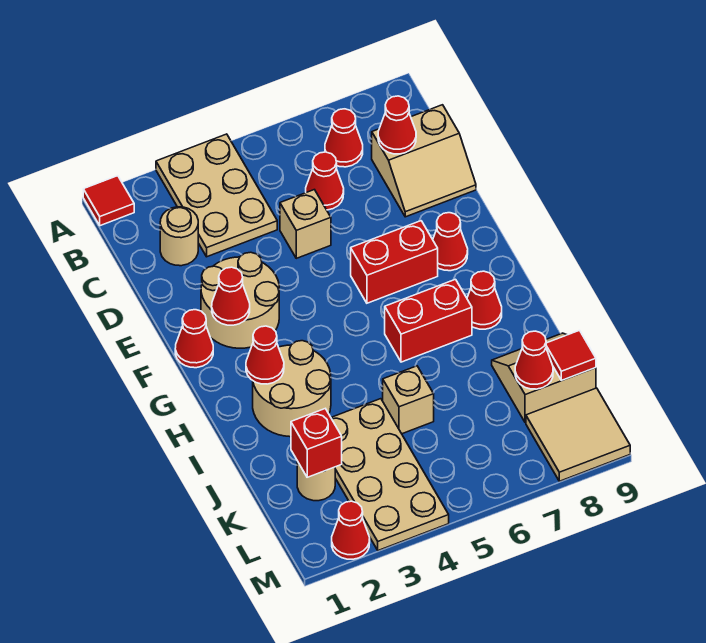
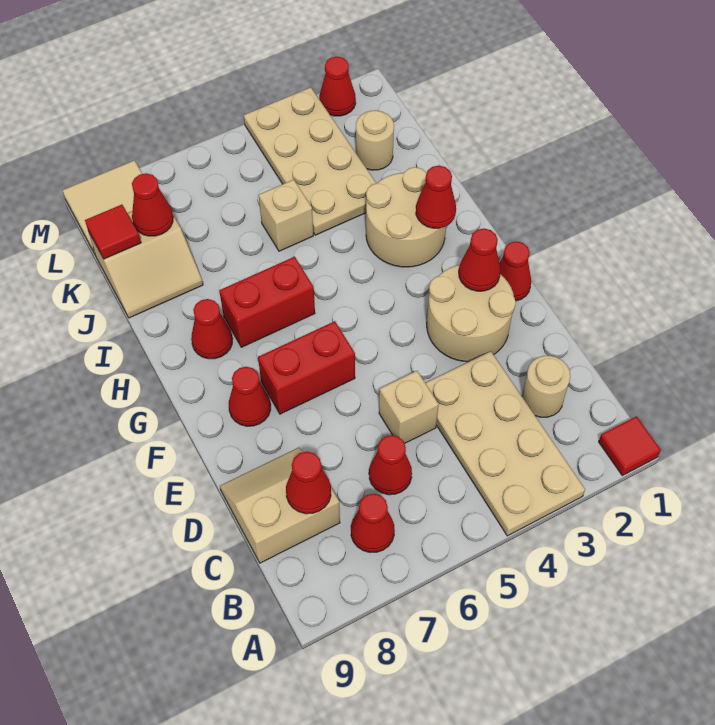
tan 2x3 plate [156,134,277,257] -> tan 2x4 plate [426,351,585,536]
red 1x1 brick [291,409,342,477] -> none

